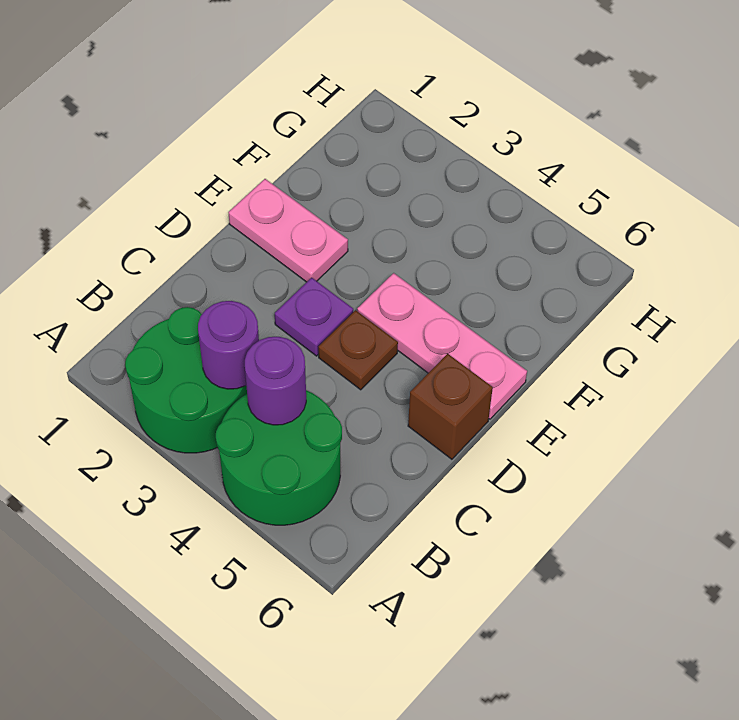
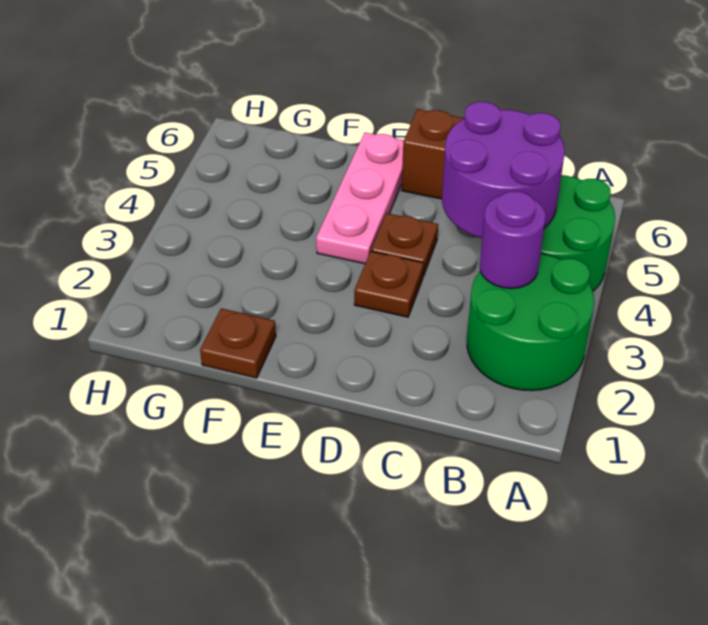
purple 1x1 round brick [245,337,306,425] -> purple 2x2 round brick [442,102,565,238]
purple 1x1 plate [275,278,353,356] -> brown 1x1 plate [354,252,424,317]
pink 1x2 plate [228,179,348,282] -> none
none -> brown 1x1 plate [200,308,276,378]

